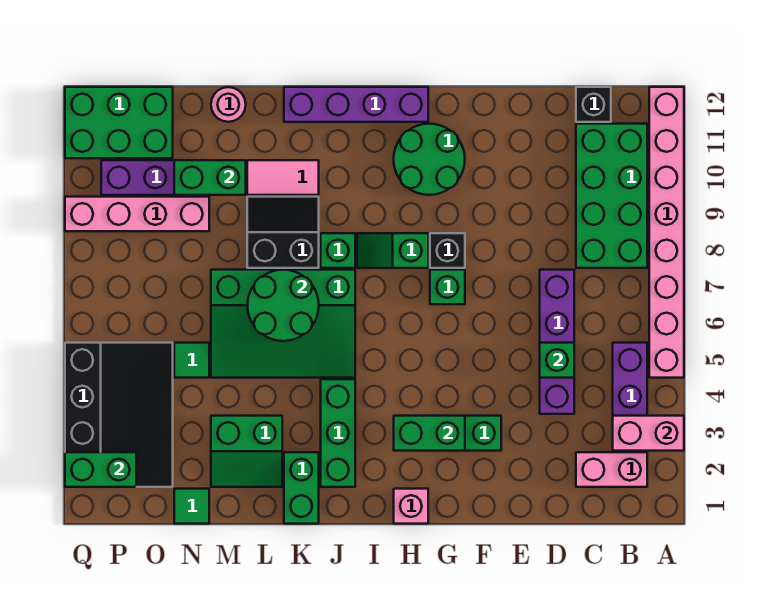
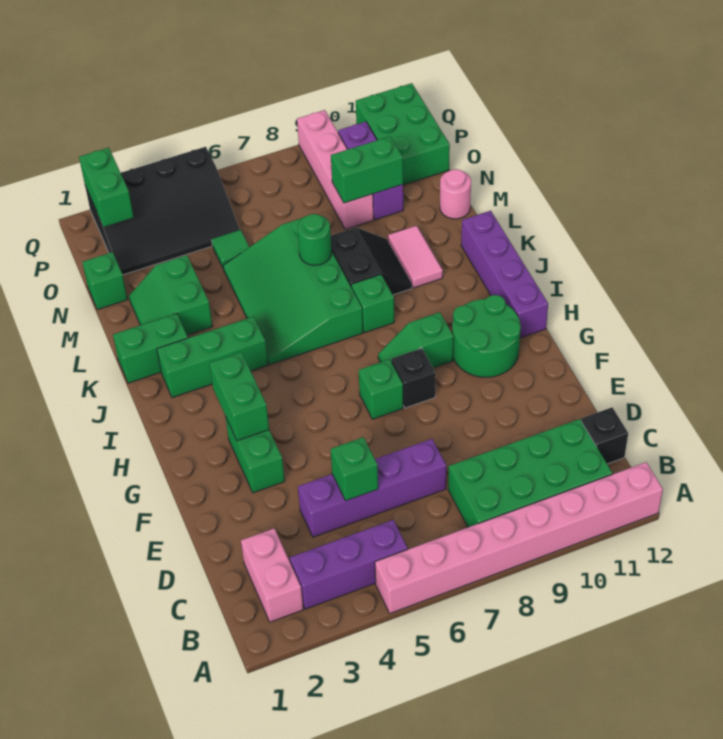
pink 1x2 brick [613,416,684,451] -> none
pink 1x1 brick [394,489,428,524] -> none
green 1x2 slope [357,233,428,268] -> green 1x2 slope turned to [378,312,453,368]
green 2x2 round brick [248,270,319,341] -> green 1x1 round brick [297,214,331,265]
green 1x2 brick [174,160,246,195] -> green 1x2 brick turned to [331,136,403,203]
green 1x1 tile [174,489,209,524] -> green 1x1 brick [82,252,127,310]

